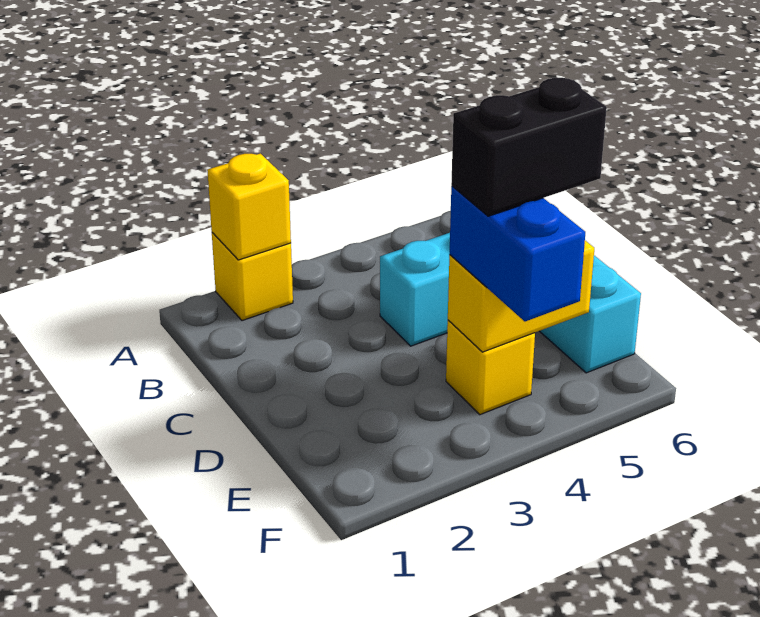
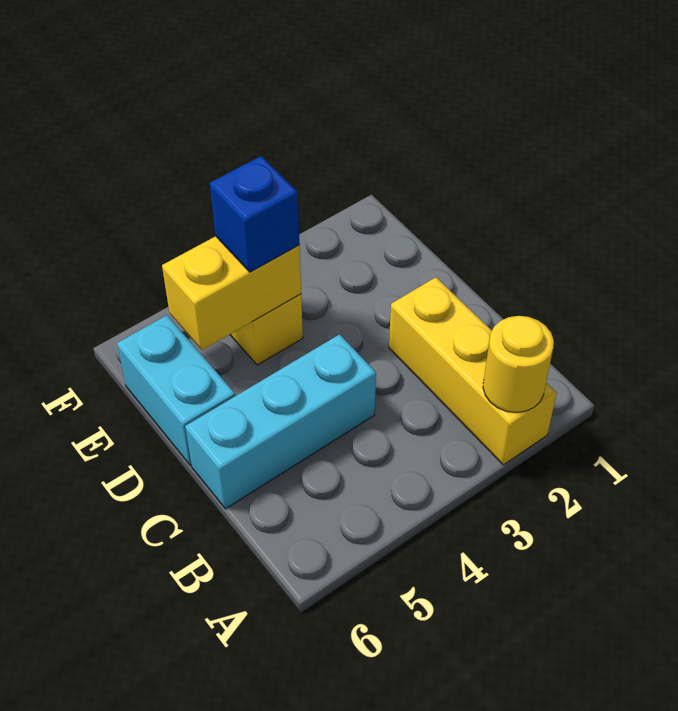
yellow 1x1 brick [212,233,293,321] -> yellow 1x3 brick [389,277,557,465]
yellow 1x1 brick [207,154,291,260] -> yellow 1x1 round brick [483,316,554,413]
blue 1x2 brick [450,186,585,321] -> blue 1x1 brick [210,156,300,272]
black 1x2 brick [451,78,607,216] -> none

